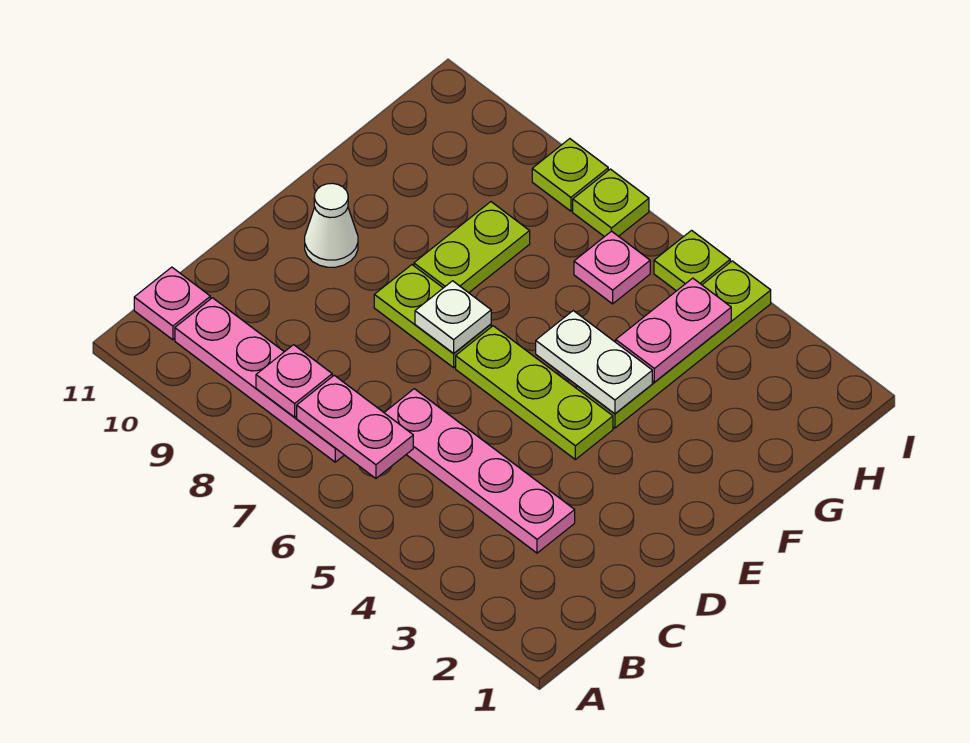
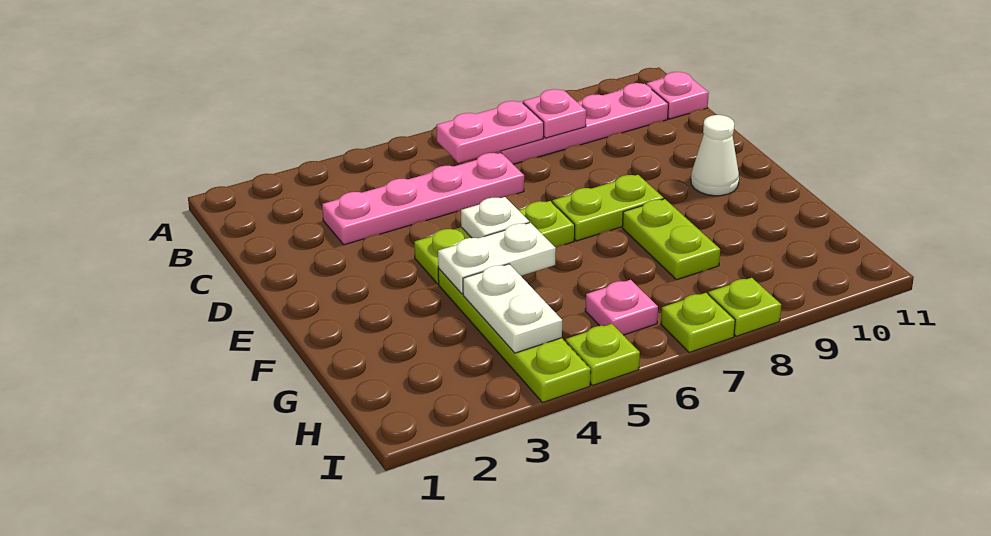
white 1x1 plate [415,281,491,354] -> white 1x1 plate moved to [461,197,529,238]
pink 1x2 plate [616,278,731,382] -> white 1x2 plate [463,264,562,353]

